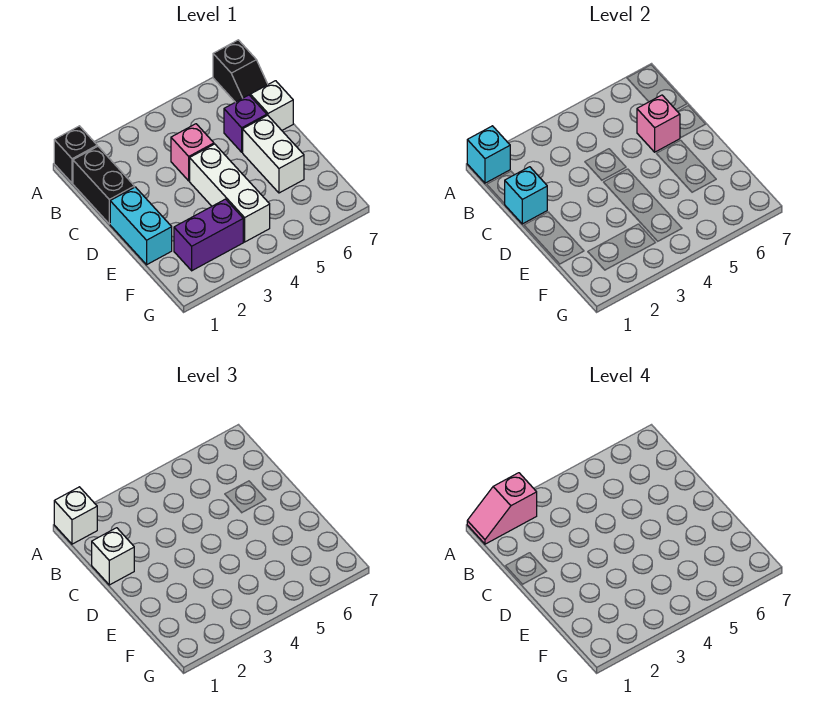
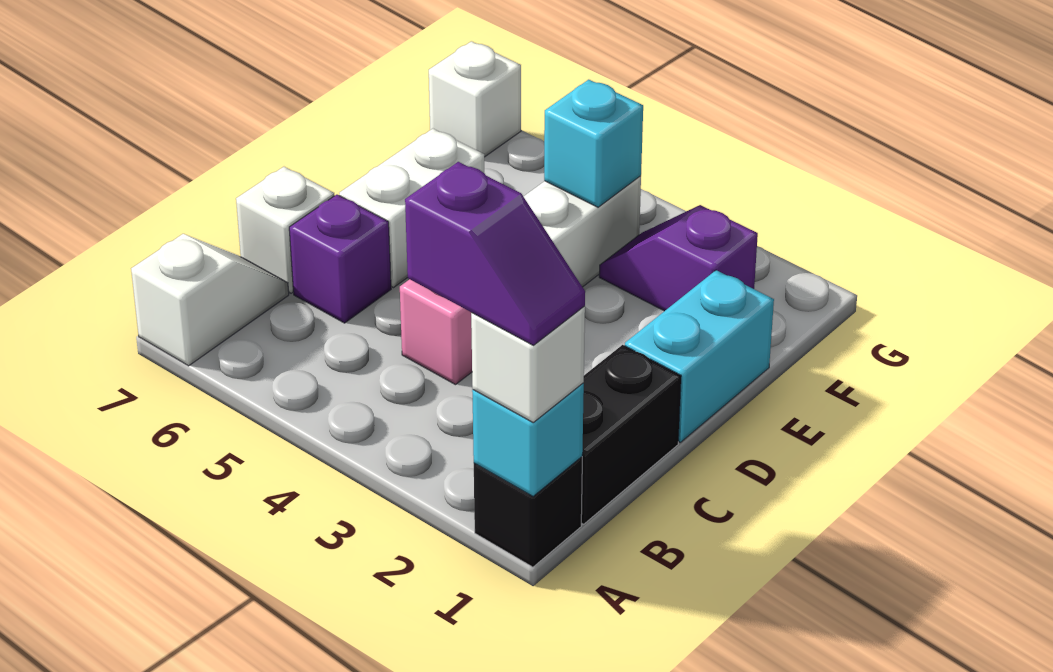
pink 1x2 slope [467,473,537,544] -> purple 1x2 slope [405,162,585,345]
black 1x2 slope [213,40,268,102] -> white 1x2 slope [131,234,289,366]
cyan 1x1 brick [505,167,547,224] -> cyan 1x1 brick moved to [544,80,643,207]
white 1x1 brick [92,528,134,585] -> white 1x1 brick moved to [429,41,521,157]
pink 1x1 brick [637,95,680,152] -> none
purple 1x2 brick [174,199,243,271] -> purple 1x2 slope [599,205,758,311]

